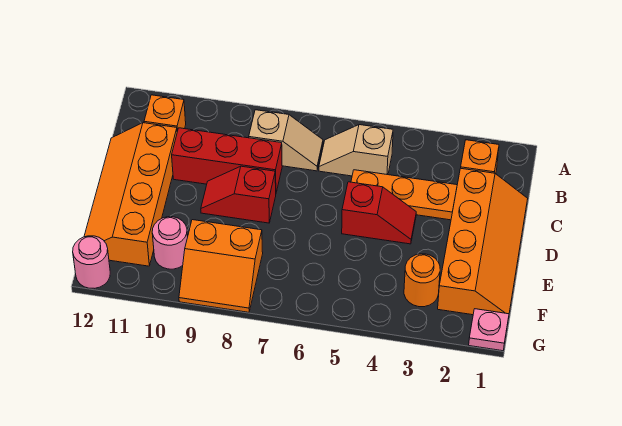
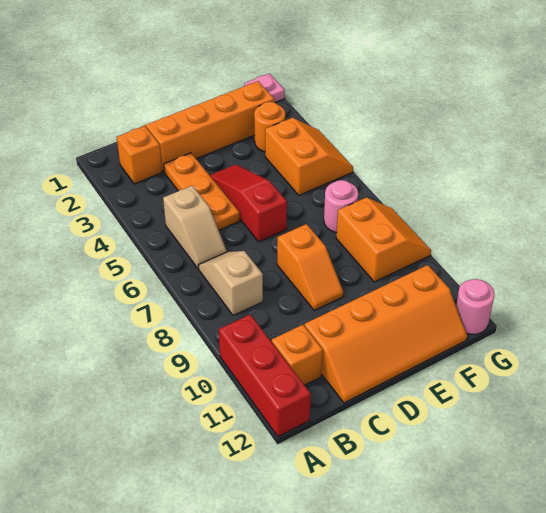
red 1x3 brick [172,128,282,192] -> red 1x3 brick moved to [219,315,311,436]
red 1x2 slope [342,182,416,244] -> red 1x3 slope [210,165,287,242]
red 1x2 slope [201,166,276,223] -> orange 1x2 slope [277,224,343,310]
none -> orange 2x2 slope [265,118,353,195]
pink 1x1 round brick [152,217,188,269] -> pink 1x1 round brick moved to [324,180,358,233]

